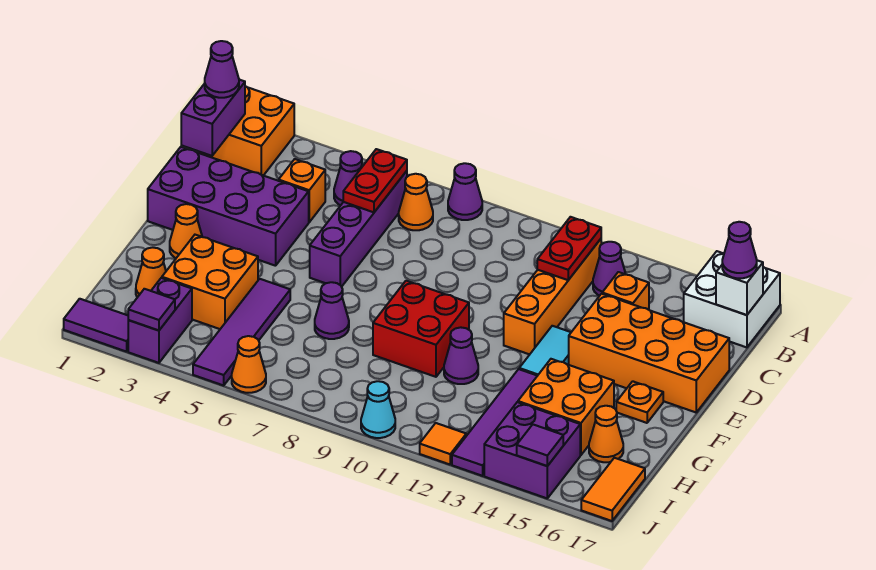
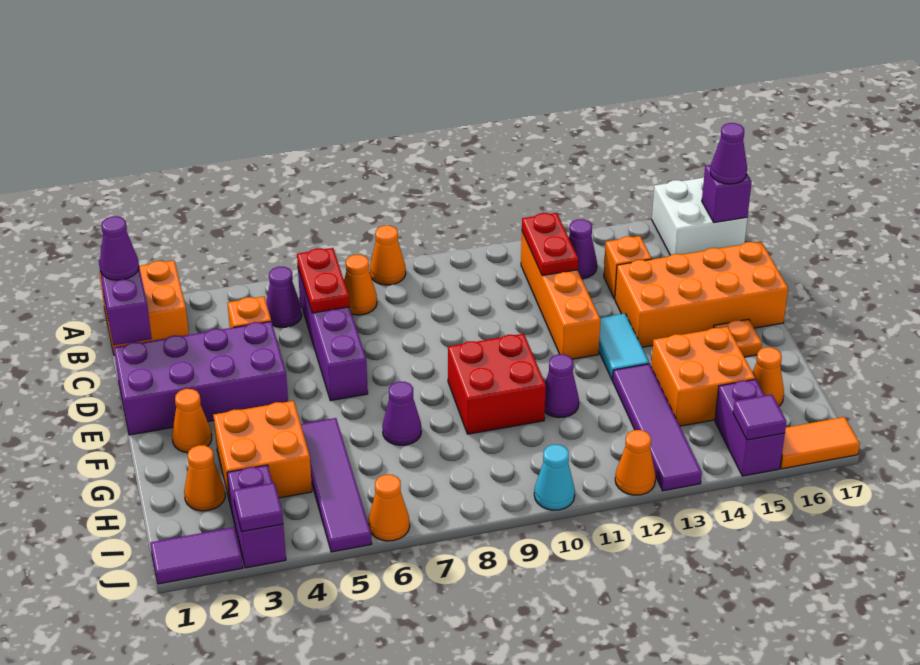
purple 1x1 cone [448,163,482,220] -> orange 1x1 cone [370,225,406,285]
white 1x1 brick [716,260,763,315] -> purple 1x1 brick [702,165,752,223]
purple 2x2 brick [484,402,580,498] -> purple 1x2 brick [715,379,785,476]
orange 1x2 tile [581,458,645,521] -> orange 1x2 tile turned to [780,417,860,469]
orange 1x1 tile [420,423,466,464] -> orange 1x1 cone [615,430,656,495]

